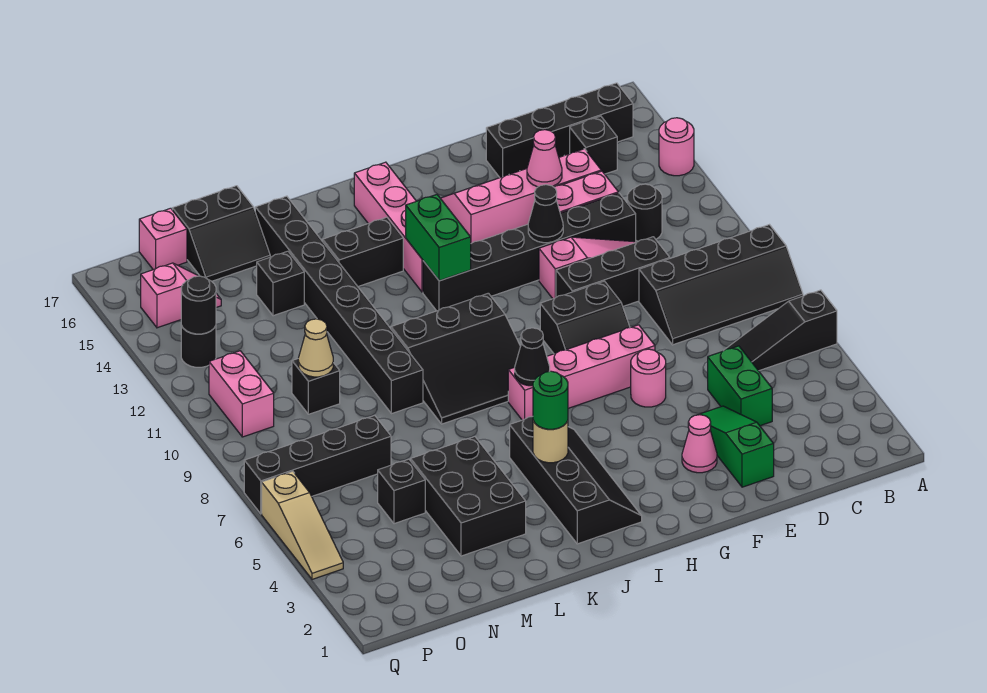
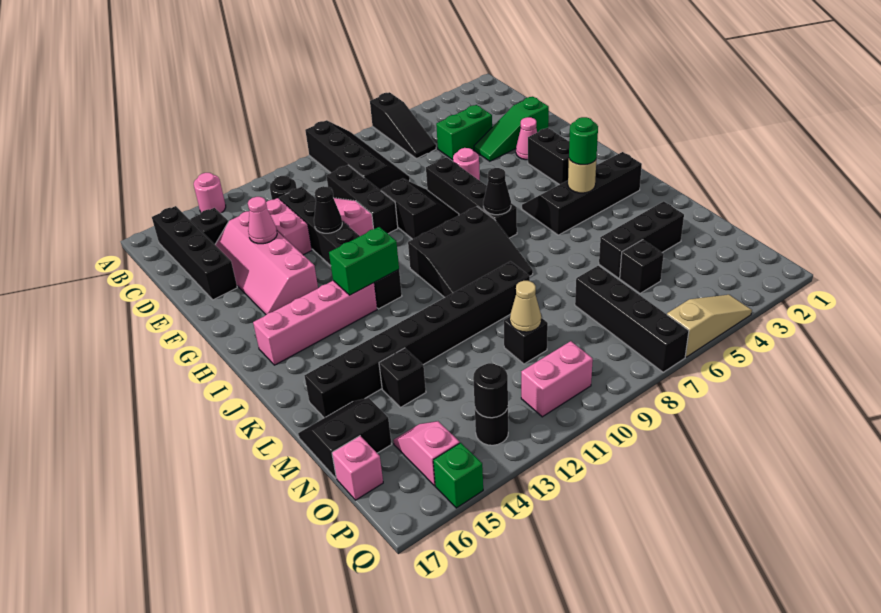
pink 1x4 brick [508,325,655,420] -> black 1x4 brick [426,157,517,238]
black 3x3 slope [391,293,521,424] -> black 3x3 slope turned to [408,206,533,298]
black 1x2 brick [323,217,403,286] -> black 1x2 brick moved to [528,128,569,185]
black 2x3 brick [411,437,526,556] -> black 1x3 brick [599,201,684,278]
black 2x2 slope [172,186,270,281] -> black 2x2 slope turned to [298,398,392,478]
none -> green 1x1 brick [433,443,483,508]

